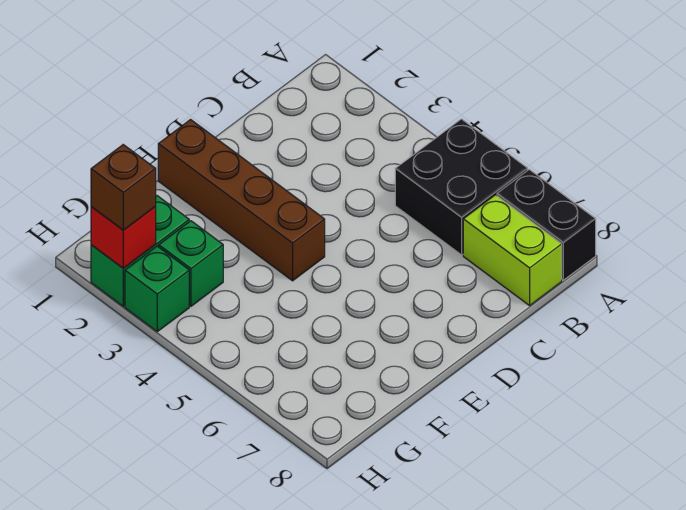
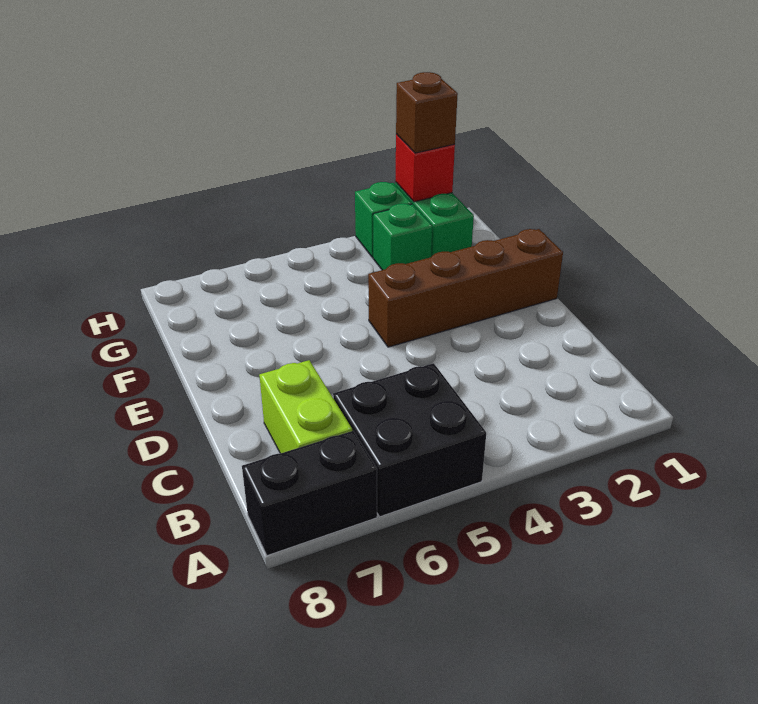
lime 1x2 brick [463,195,562,306] -> lime 1x2 brick turned to [259,360,352,453]

